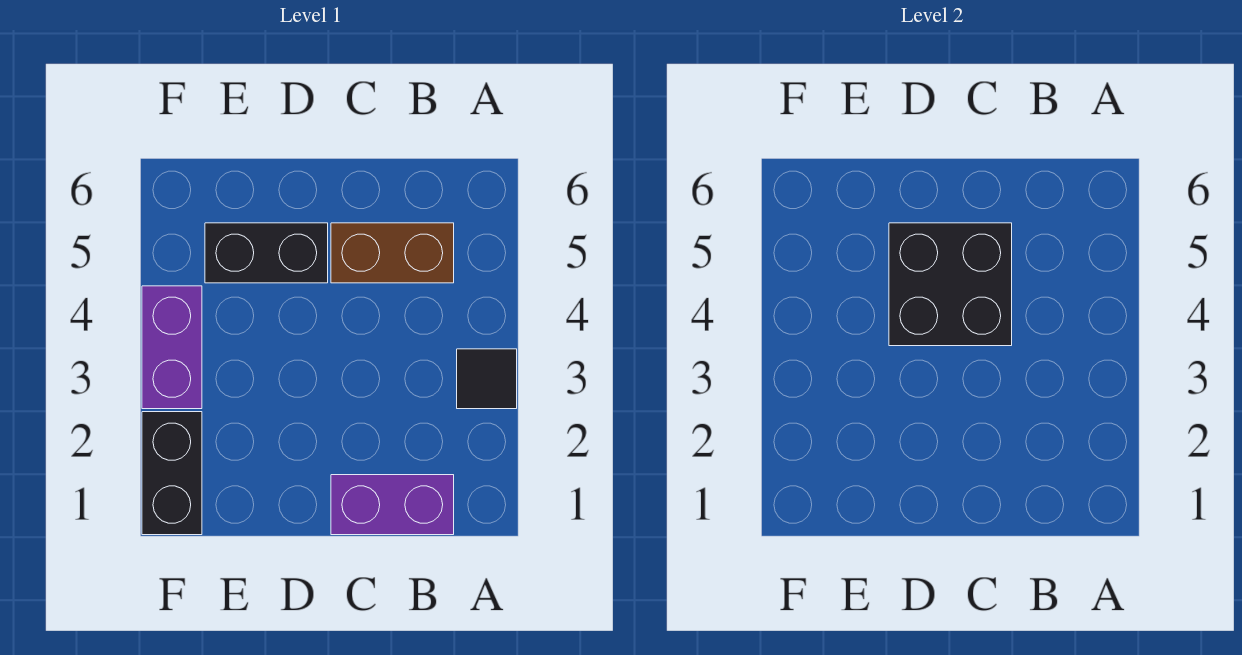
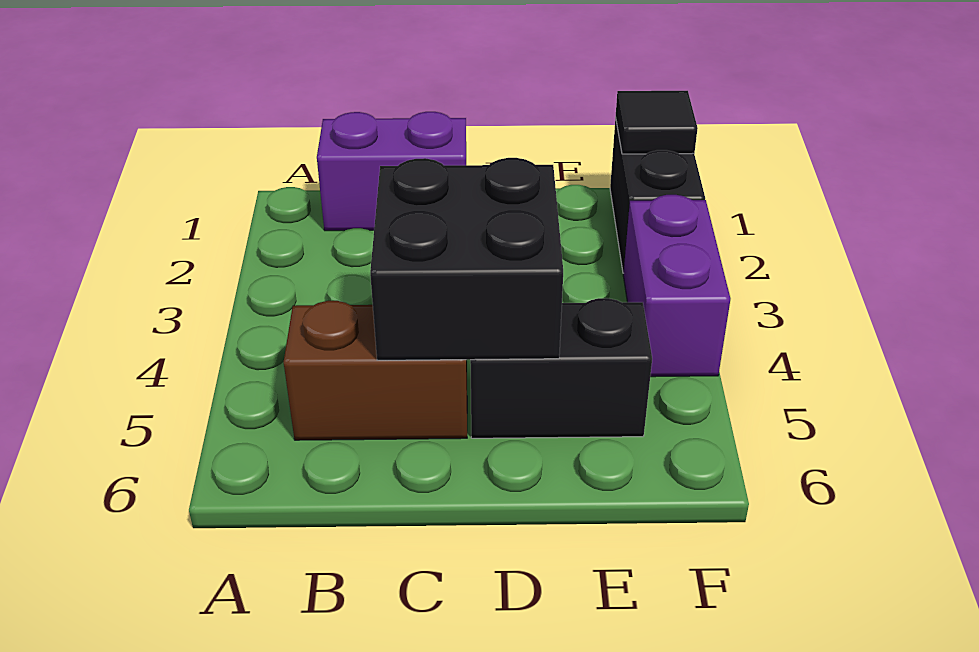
black 1x1 tile [457,349,517,409] -> black 1x1 tile moved to [616,91,698,154]

